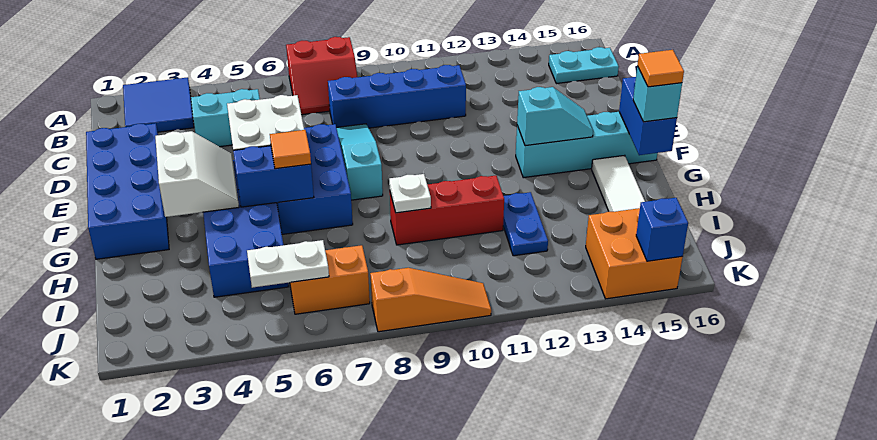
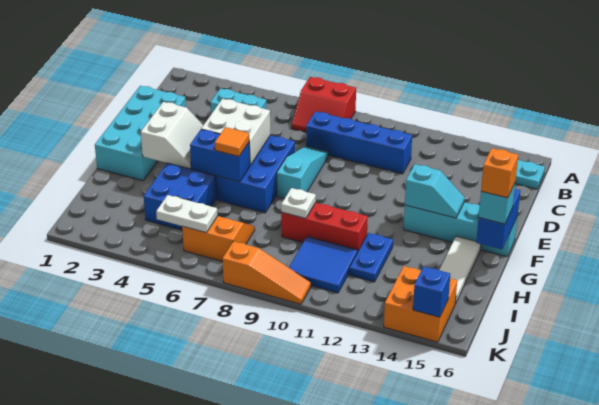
blue 2x2 tile [123,77,194,132] -> blue 2x2 tile moved to [289,237,357,293]
blue 2x4 brick [86,123,169,259] -> cyan 2x4 brick [95,86,186,181]
orange 1x1 tile [638,50,684,87] -> orange 1x1 brick [481,148,518,198]

